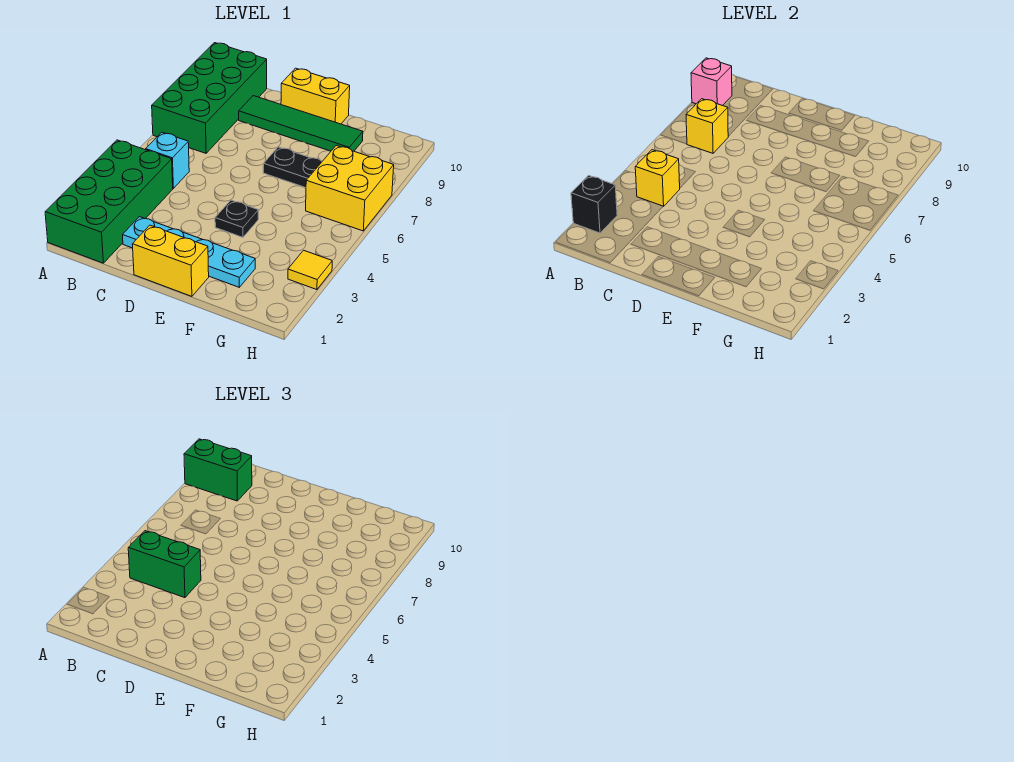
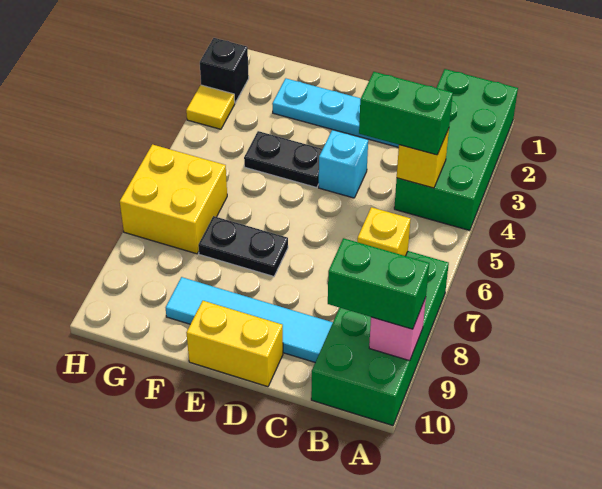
black 1x1 brick [571,175,617,233] -> black 1x1 brick moved to [200,38,249,103]
cyan 1x1 brick [146,132,189,188] -> cyan 1x1 brick moved to [319,130,368,198]
green 1x4 tile [239,96,363,151] -> cyan 1x4 tile [166,277,333,362]
yellow 1x2 brick [132,225,209,296] -> none
black 1x1 plate [215,200,259,237] -> black 1x2 plate [244,131,323,187]

